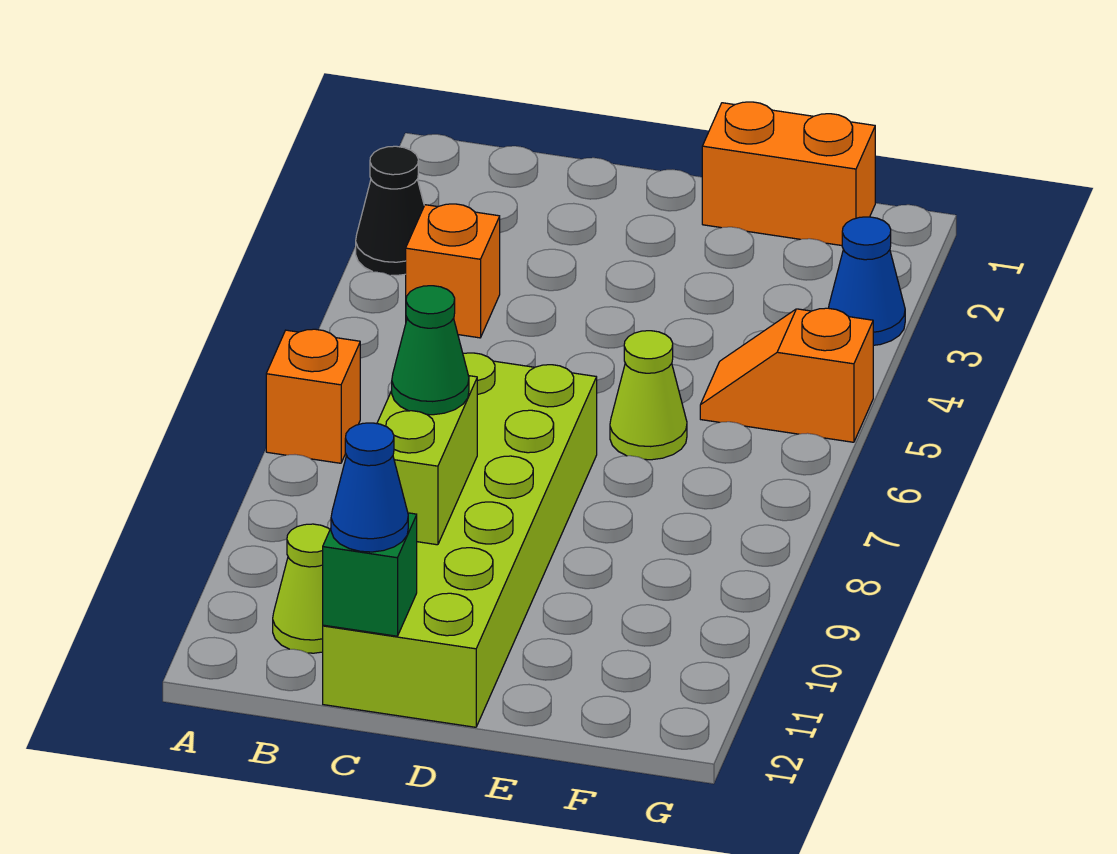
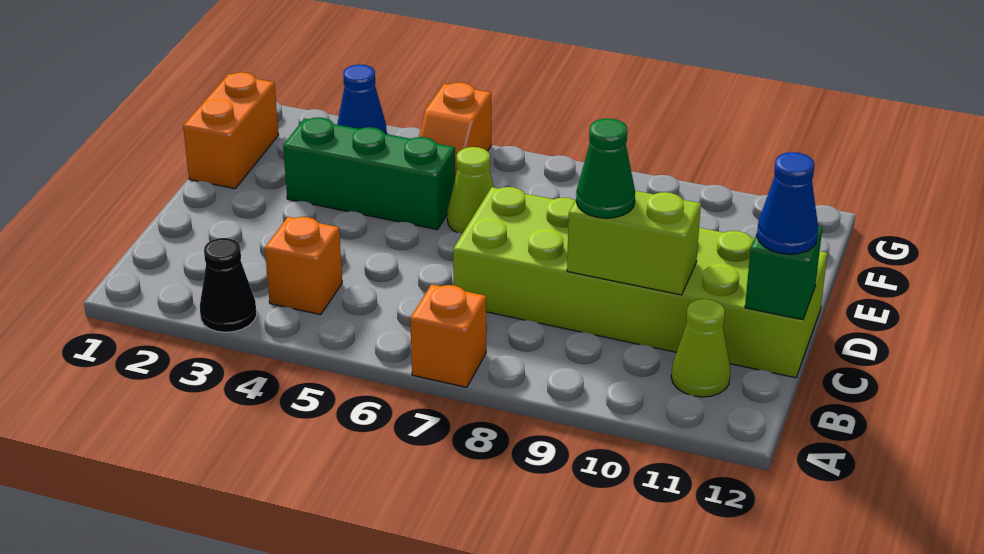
none -> green 1x3 brick [283,117,455,230]

